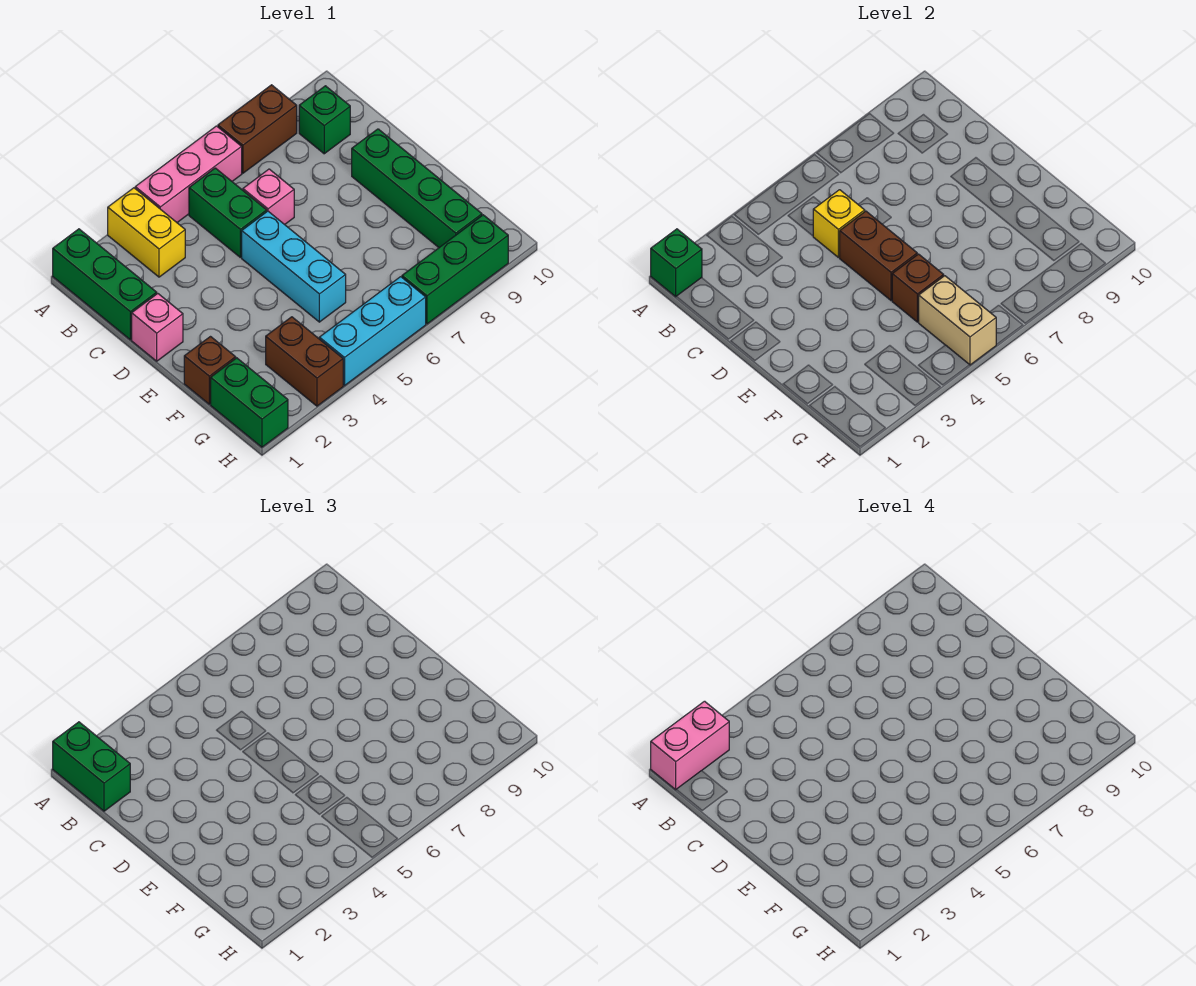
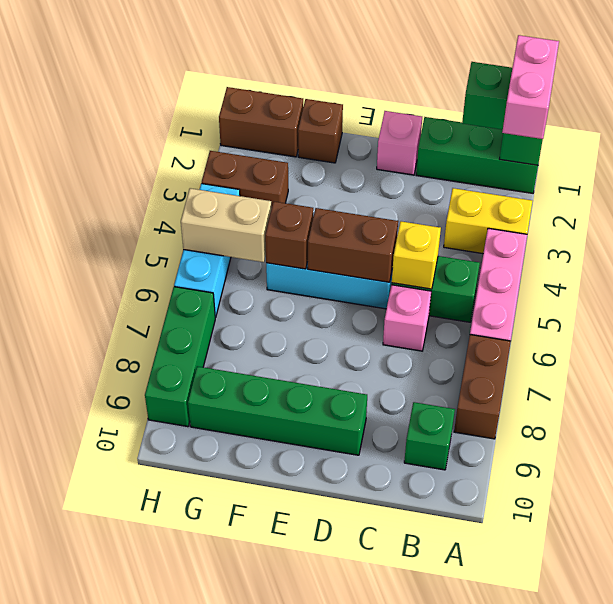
green 1x2 brick [211,358,288,447] -> brown 1x2 brick [219,87,303,157]

